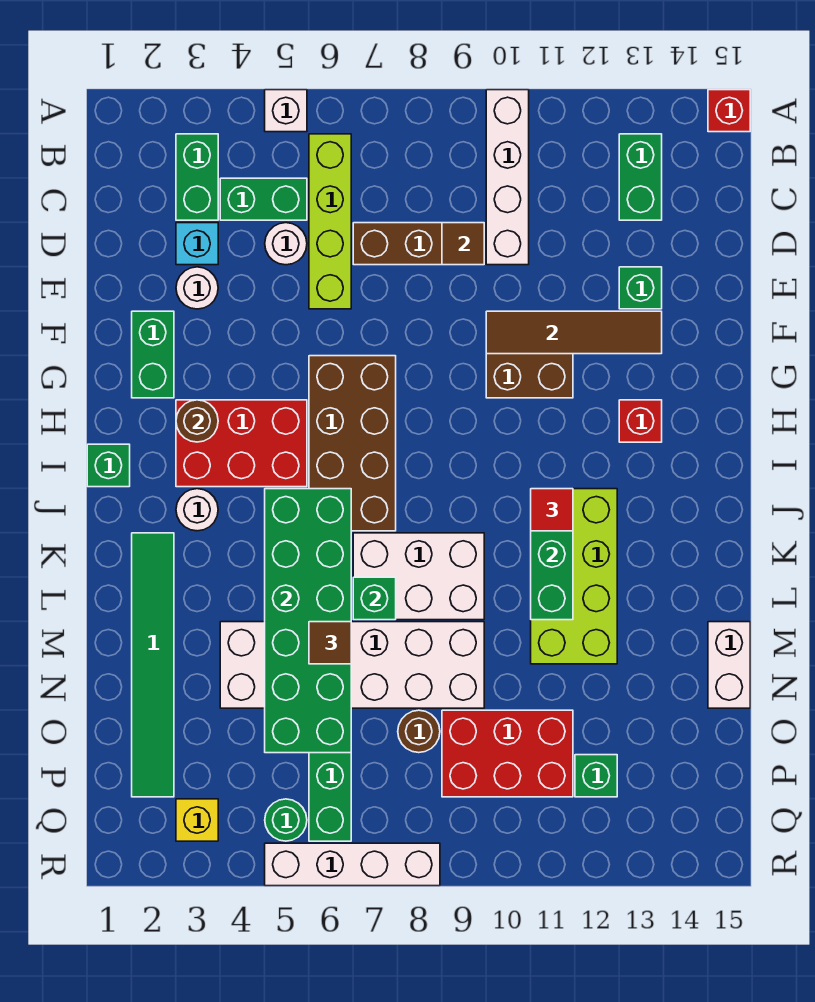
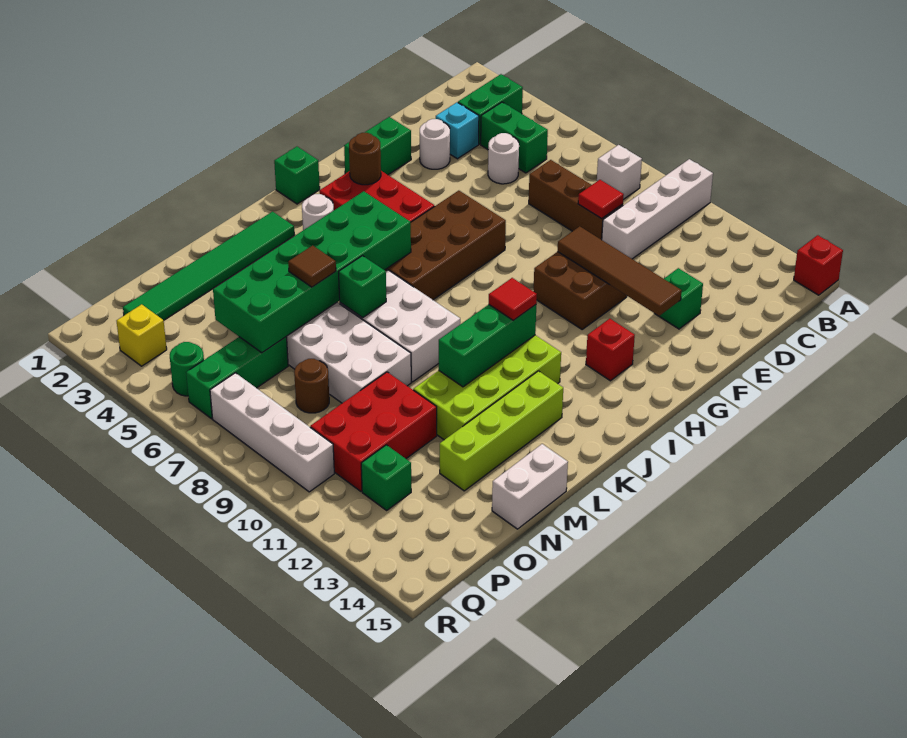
white 1x1 brick [265,90,307,132] -> white 1x1 brick moved to [597,145,642,200]
lime 1x4 brick [309,134,351,309] -> lime 1x4 brick moved to [440,371,563,491]
green 1x2 brick [619,134,662,220] -> none
brown 1x1 tile [442,223,484,265] -> red 1x1 tile [578,180,624,219]
red 2x3 brick [442,710,573,797] -> red 2x3 brick turned to [310,372,437,491]
white 1x4 brick [265,843,440,886] -> white 1x4 brick moved to [210,373,334,492]

